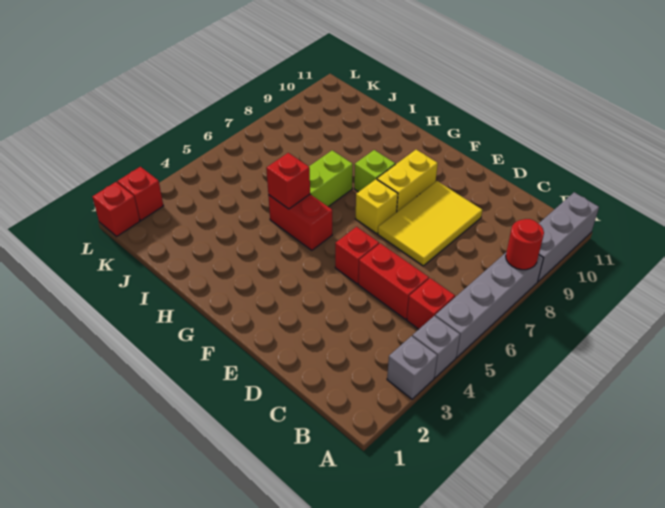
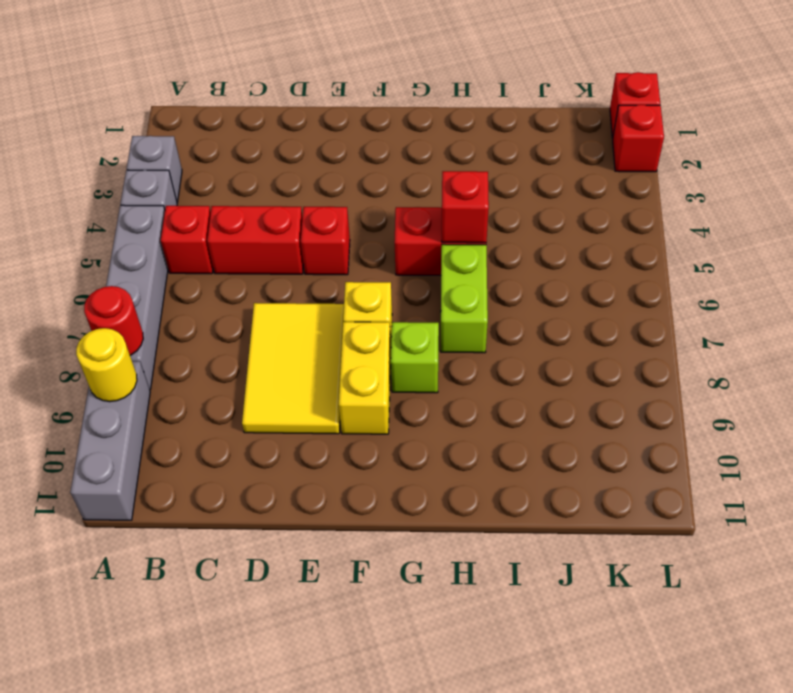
none -> yellow 1x1 round brick [76,328,137,402]

